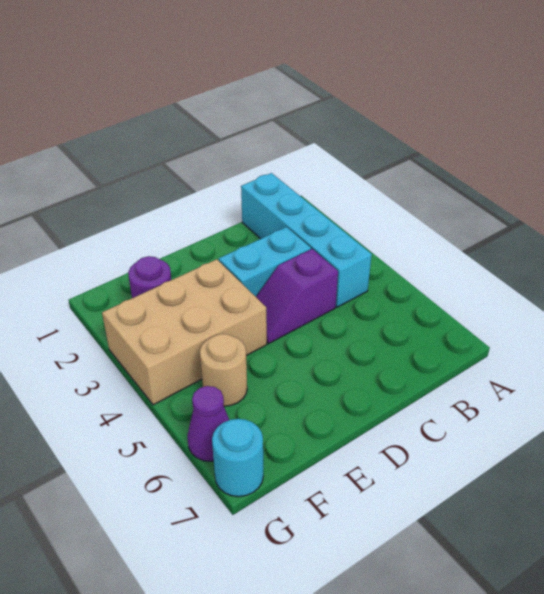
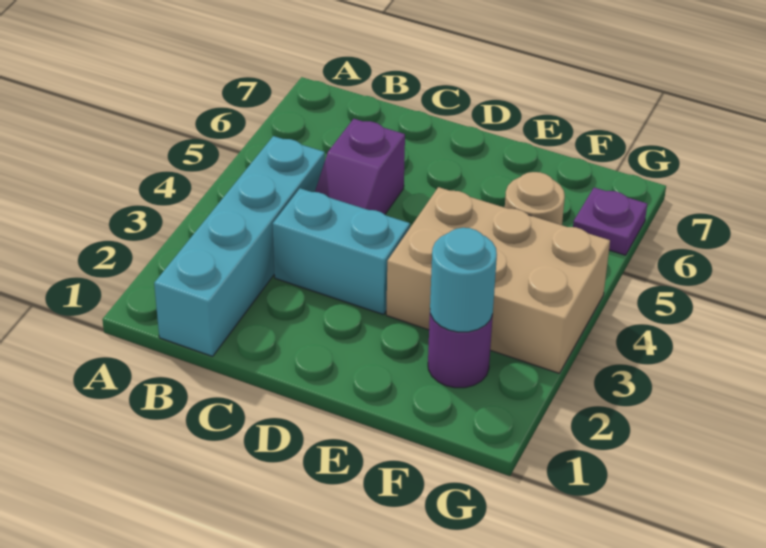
purple 1x2 slope [256,249,338,344] -> purple 1x2 slope turned to [315,119,405,214]
purple 1x1 cone [187,386,229,461] -> purple 1x1 plate [573,188,647,255]
cyan 1x1 round brick [212,419,263,497] -> cyan 1x1 round brick moved to [430,228,497,332]

